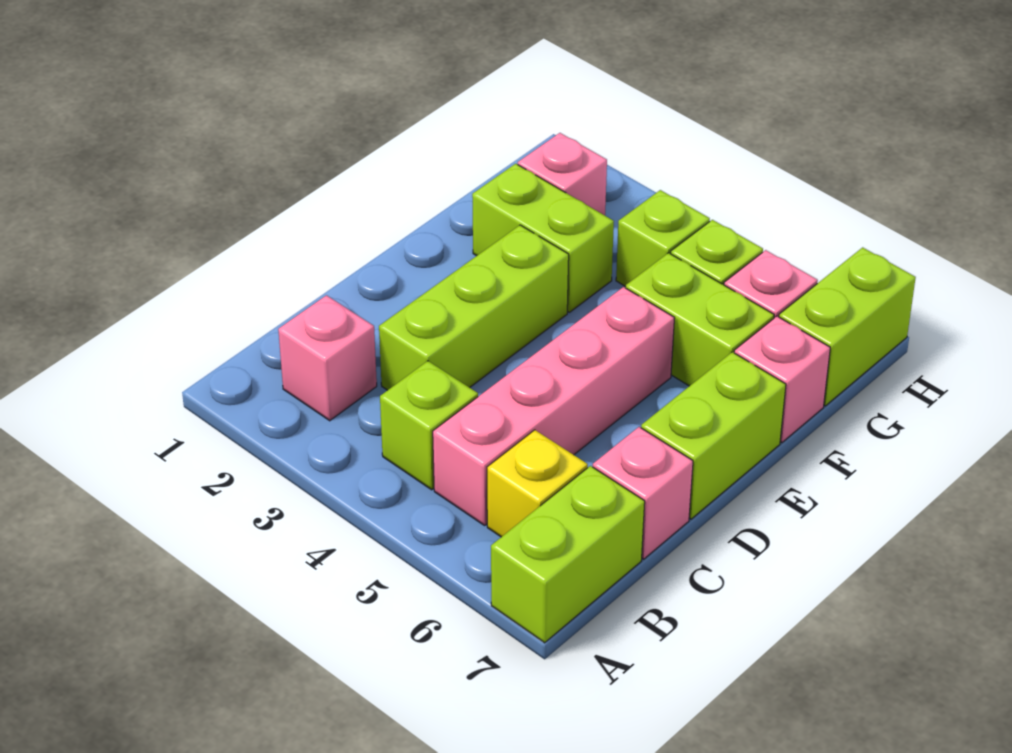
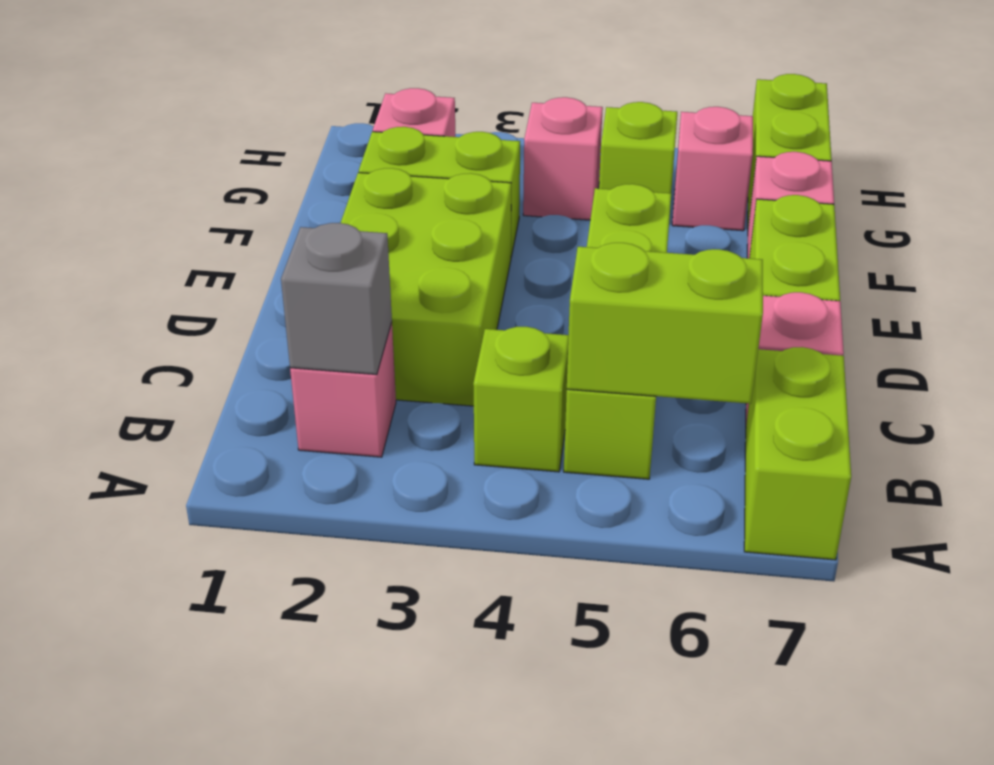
none -> grey 1x1 brick [281,223,392,375]
pink 1x4 brick [433,287,674,525] -> lime 1x4 brick [564,184,671,479]
yellow 1x1 brick [487,430,588,537] -> none
lime 1x3 brick [379,225,569,390] -> lime 2x3 brick [341,168,511,406]
lime 1x2 brick [626,253,774,386] -> lime 1x2 brick moved to [567,243,763,404]
lime 1x1 brick [616,190,710,286] -> pink 1x1 brick [523,97,603,220]

